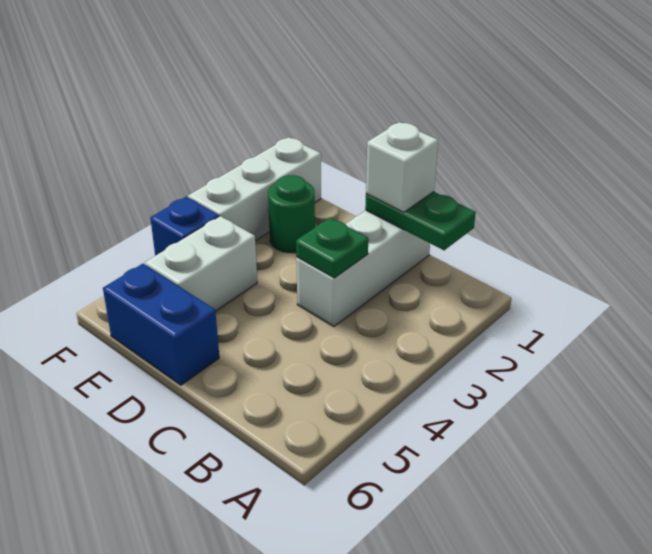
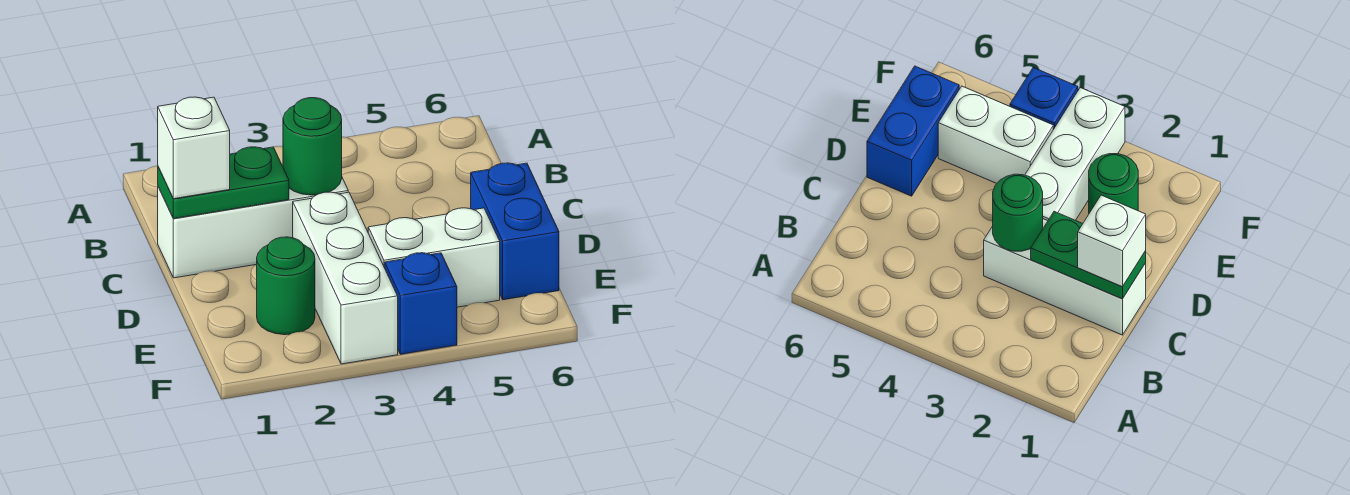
green 1x2 plate [365,192,476,250] -> green 1x2 plate turned to [158,147,289,218]
green 1x1 plate [296,218,368,278] -> green 1x1 round brick [283,98,342,195]
white 1x3 brick [188,137,321,241] -> white 1x3 brick turned to [293,192,398,364]

